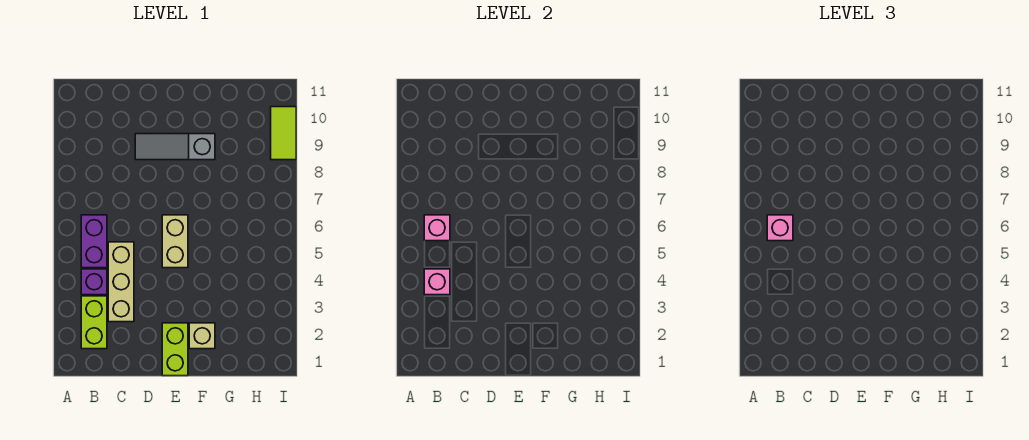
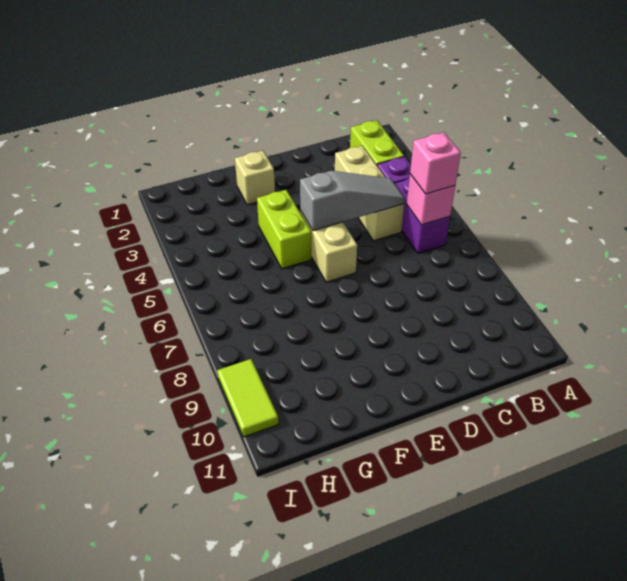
pink 1x1 brick [424,269,450,295] -> none
grey 1x3 slope [135,134,215,160] -> grey 1x3 slope moved to [300,171,405,231]
lime 1x2 brick [162,323,188,376] -> lime 1x2 brick moved to [257,190,311,269]

